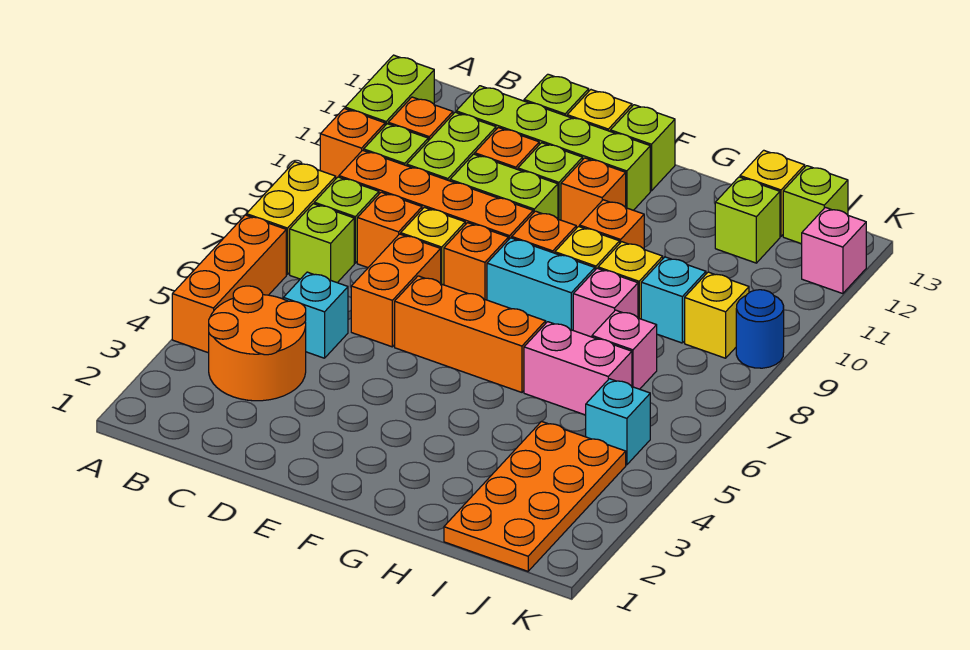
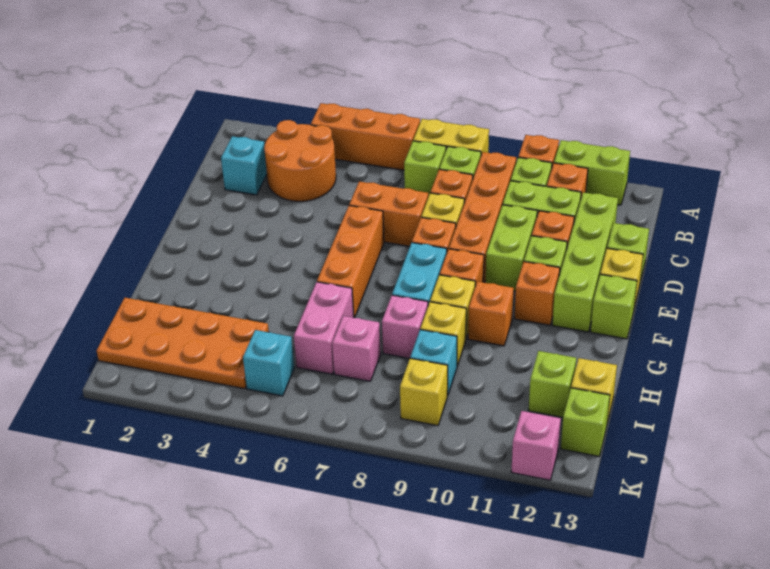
cyan 1x1 brick [283,272,348,358] -> cyan 1x1 brick moved to [221,136,267,195]
blue 1x1 round brick [736,290,784,368] -> none

